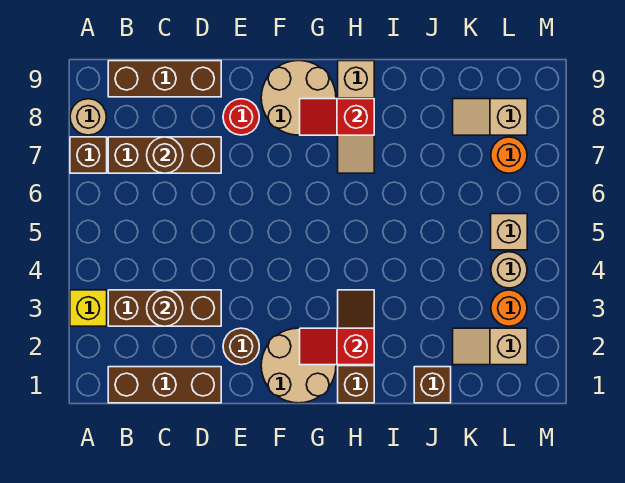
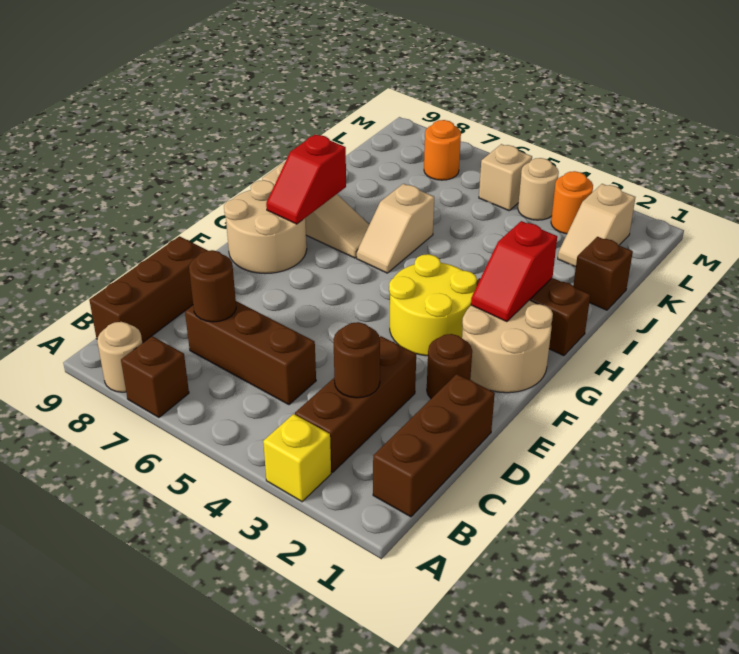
brown 1x3 brick [108,137,221,173] -> brown 1x3 brick turned to [185,301,316,405]
red 1x1 round brick [223,99,259,135] -> none
none -> yellow 2x2 round brick [389,254,477,356]
tan 1x2 slope [453,99,527,135] -> tan 1x2 slope moved to [357,184,434,273]

